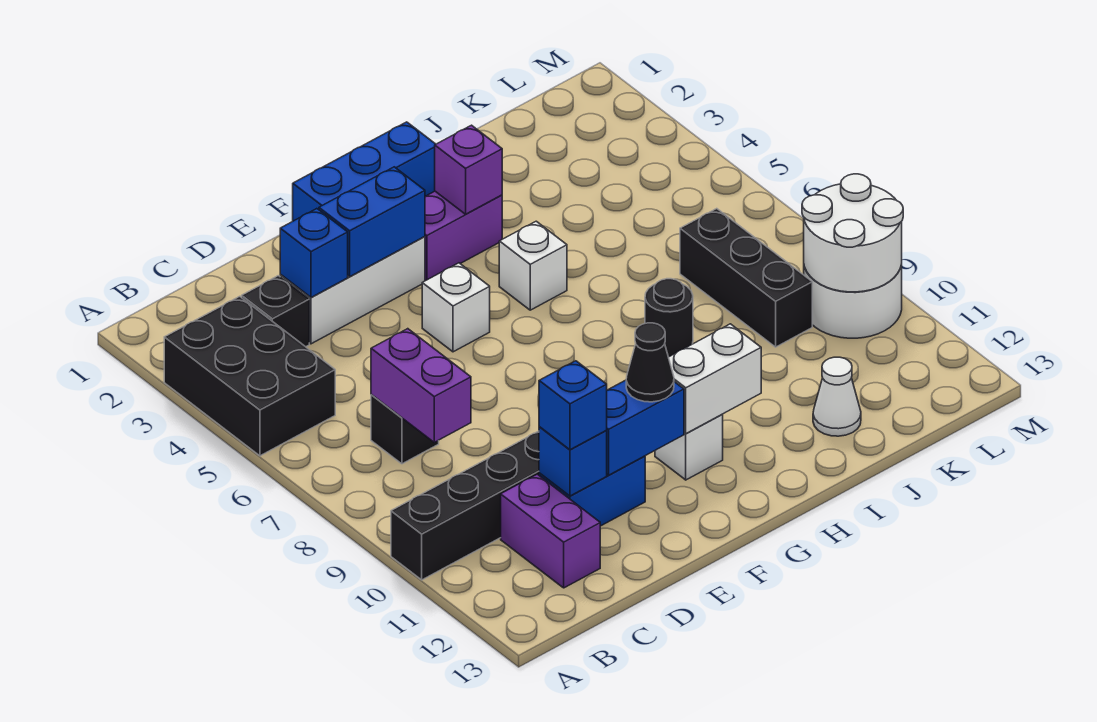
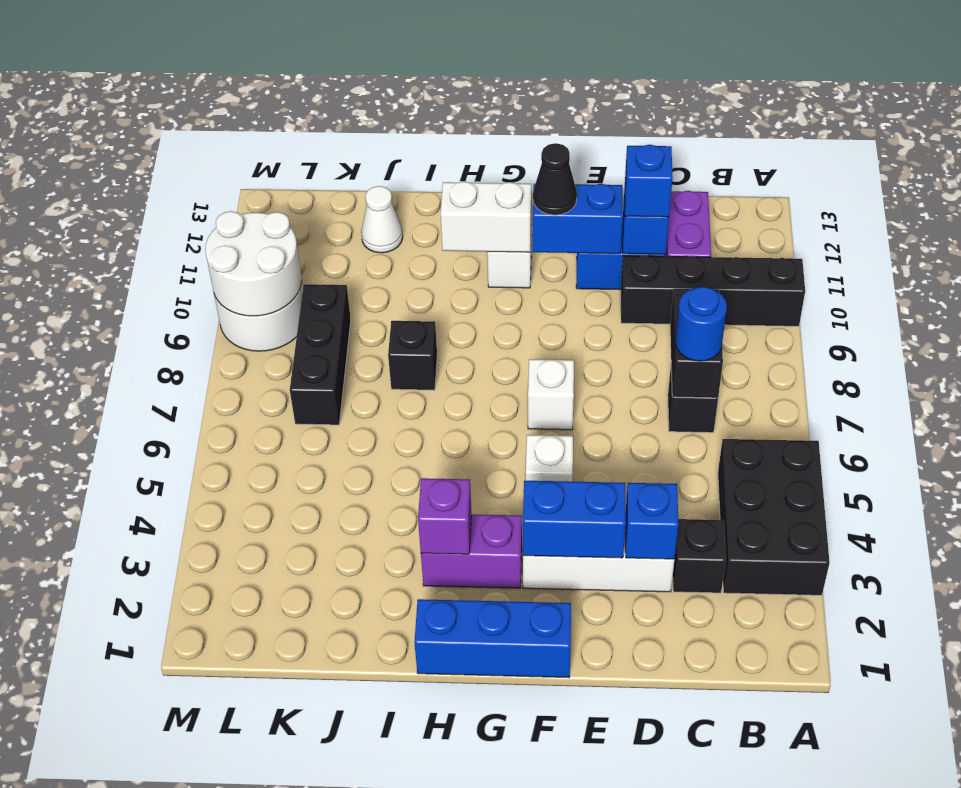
purple 1x2 brick [371,329,471,442] -> black 1x2 brick [670,289,723,398]
none -> blue 1x1 round brick [675,287,727,361]
white 1x1 brick [499,221,567,310] -> white 1x1 brick moved to [528,359,574,430]
black 1x1 round brick [645,279,693,357] -> black 1x1 brick [388,321,437,390]

